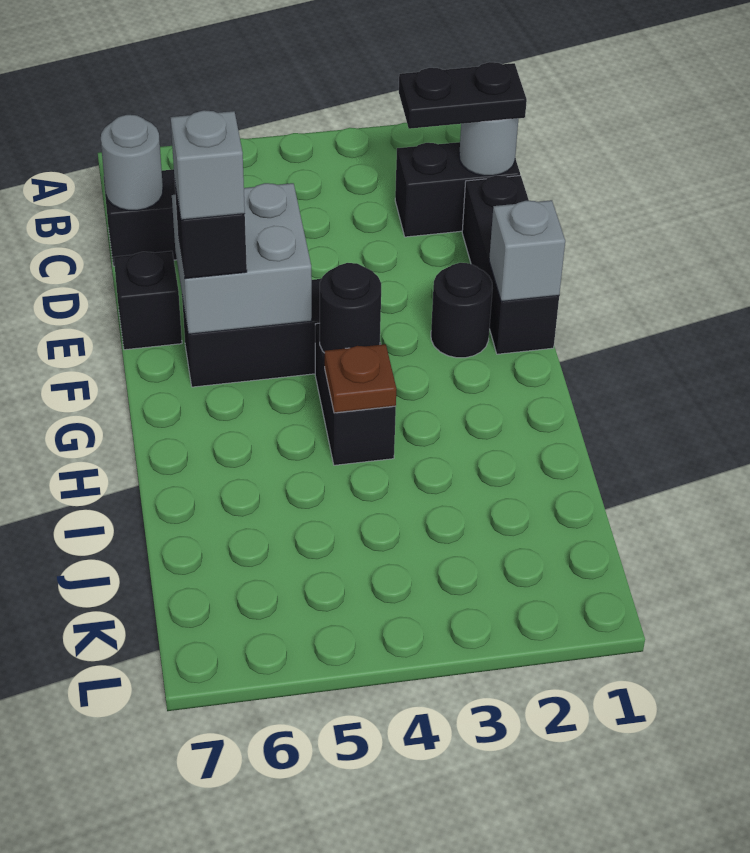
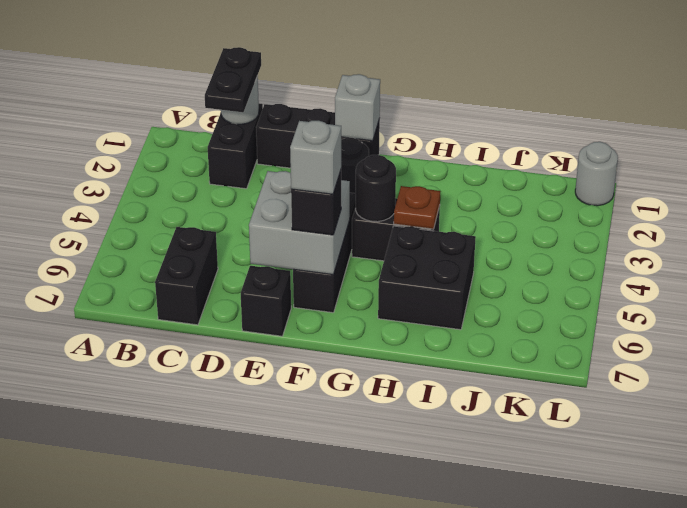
grey 1x1 round brick [101,115,163,210] -> grey 1x1 round brick moved to [575,142,618,206]
none -> black 2x2 brick [378,226,476,330]

